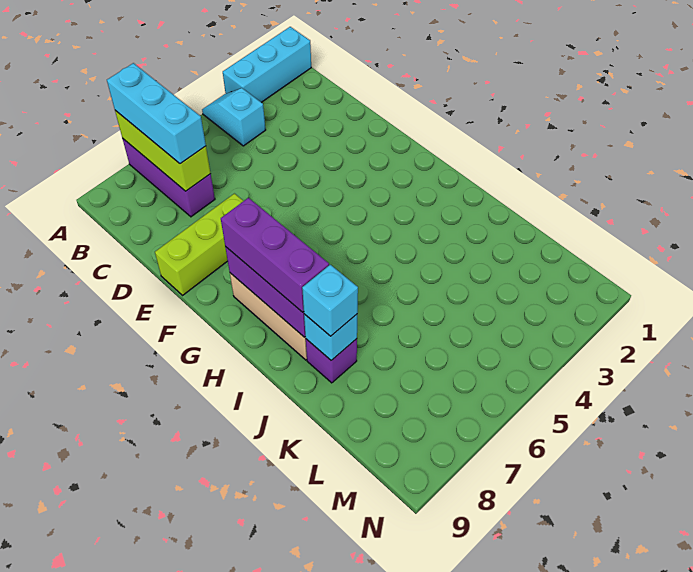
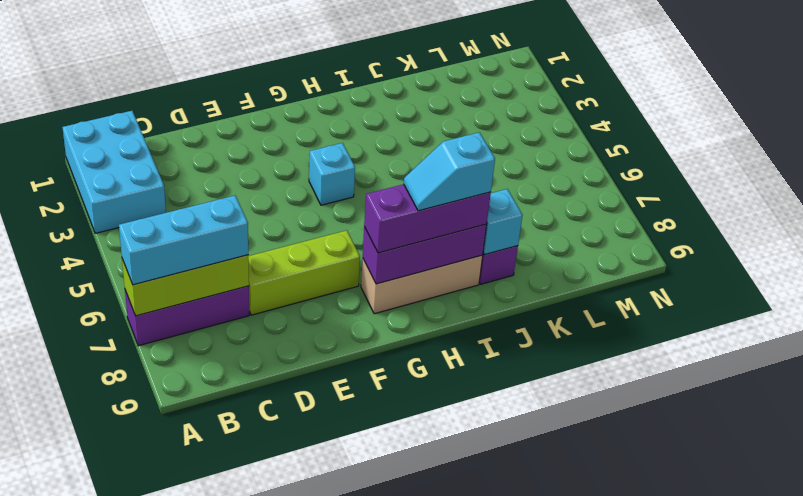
cyan 1x3 brick [223,27,311,102] -> cyan 2x3 brick [62,111,166,233]
cyan 1x2 slope [202,88,266,146] -> cyan 1x2 slope moved to [404,132,495,211]
lime 1x3 brick [155,194,243,295] -> lime 1x3 brick turned to [248,230,360,315]
cyan 1x1 brick [302,265,358,336] -> cyan 1x1 brick moved to [309,143,355,205]

